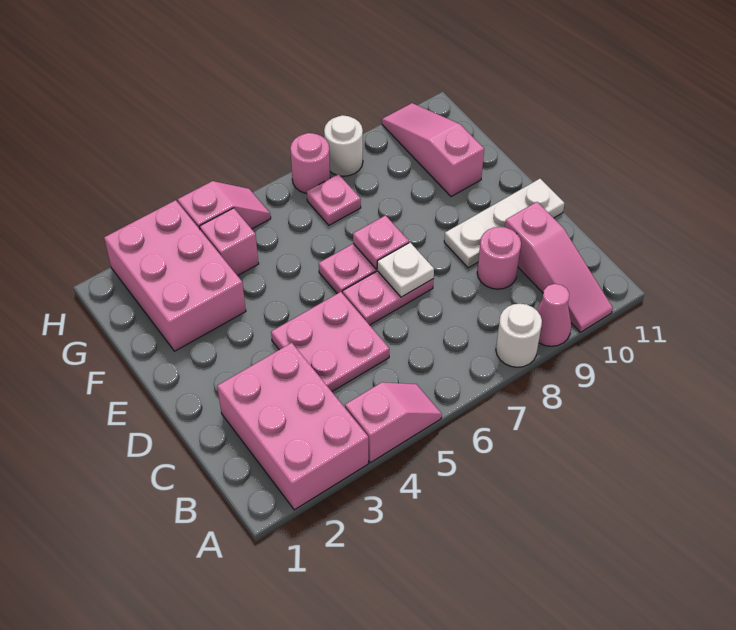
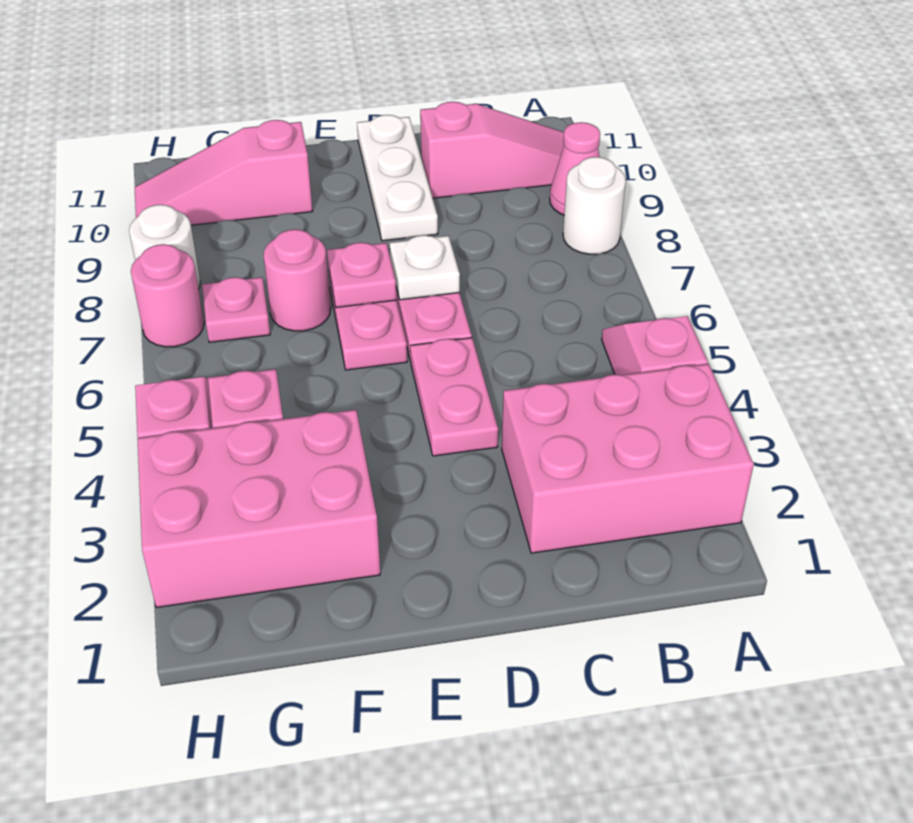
pink 2x2 plate [271,292,389,391] -> pink 1x2 plate [410,338,498,456]
pink 1x1 round brick [477,227,521,289] -> pink 1x1 round brick moved to [264,229,330,331]

